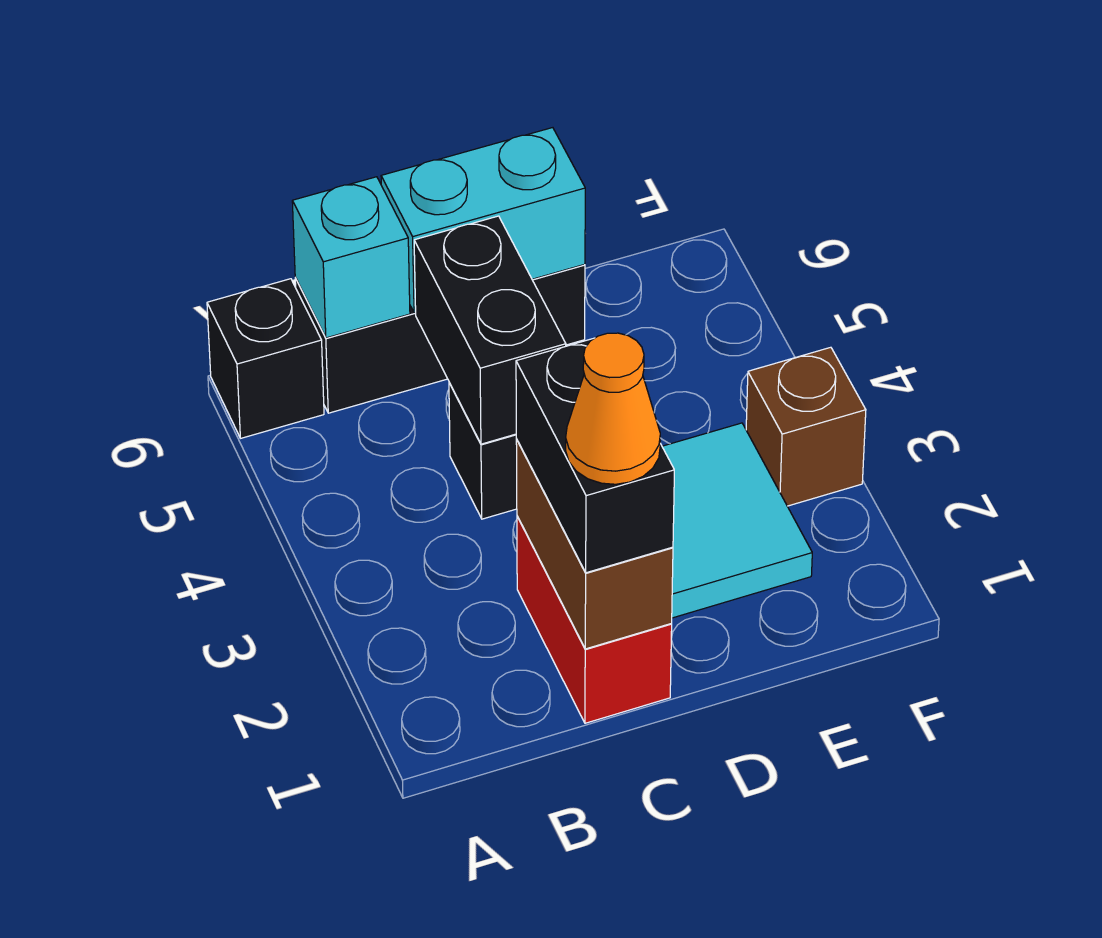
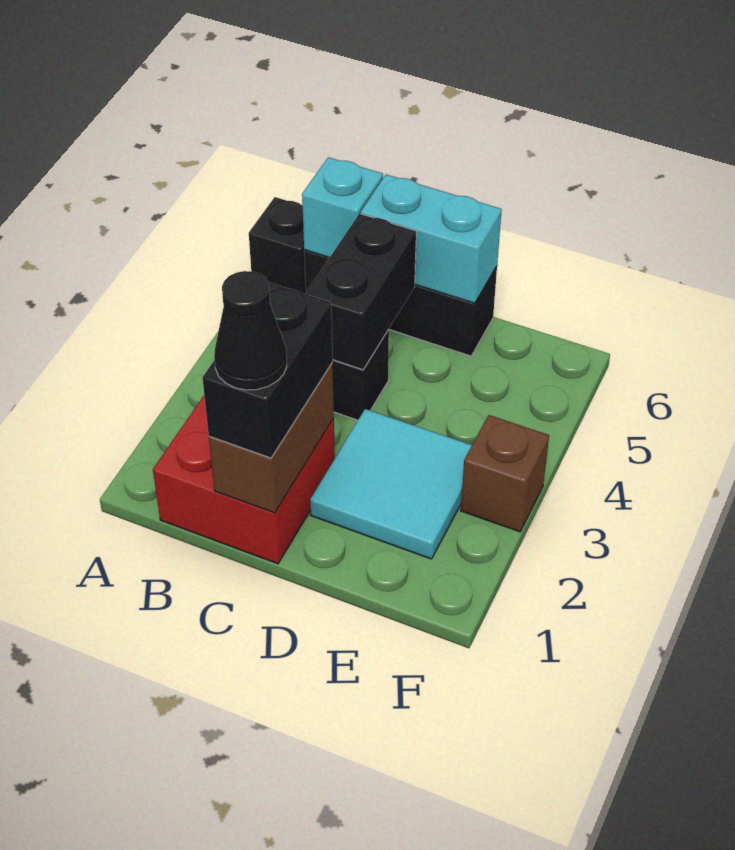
red 1x2 brick [517,516,672,723] -> red 2x2 brick [153,396,335,564]
orange 1x1 cone [566,333,660,484] -> black 1x1 cone [214,271,287,390]

